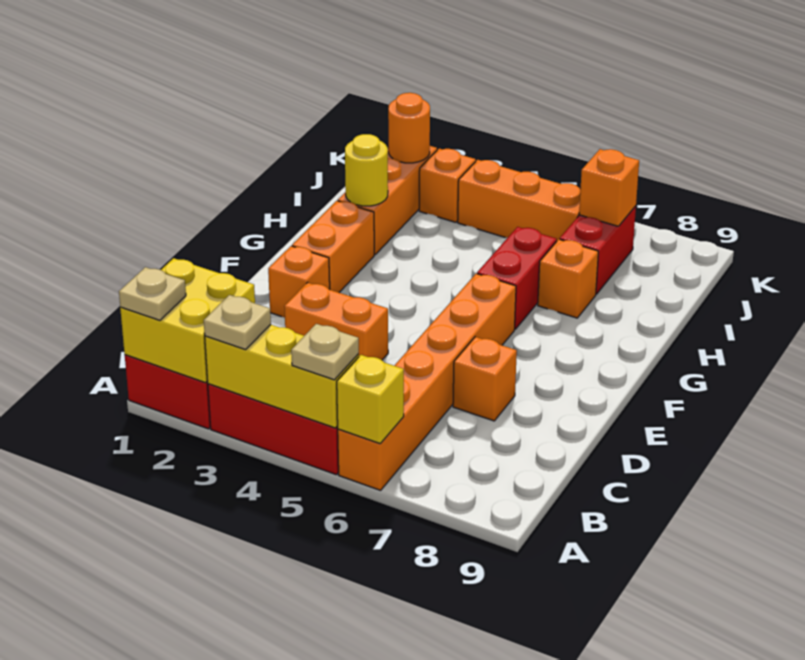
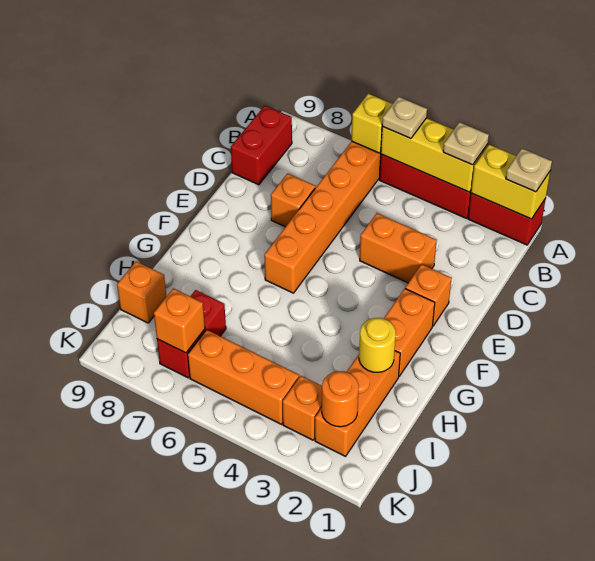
yellow 2x2 brick [120,258,255,383] -> yellow 1x2 brick [471,145,550,219]
red 1x2 brick [477,227,557,329] -> red 1x2 brick moved to [231,106,292,185]
orange 1x1 brick [538,239,598,318] -> orange 1x1 brick moved to [117,261,166,323]

